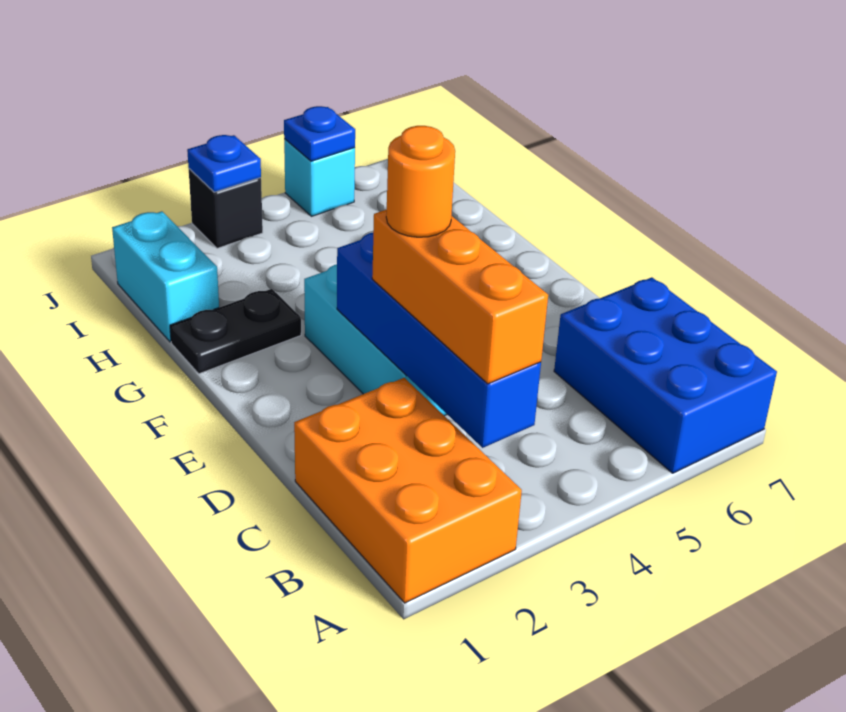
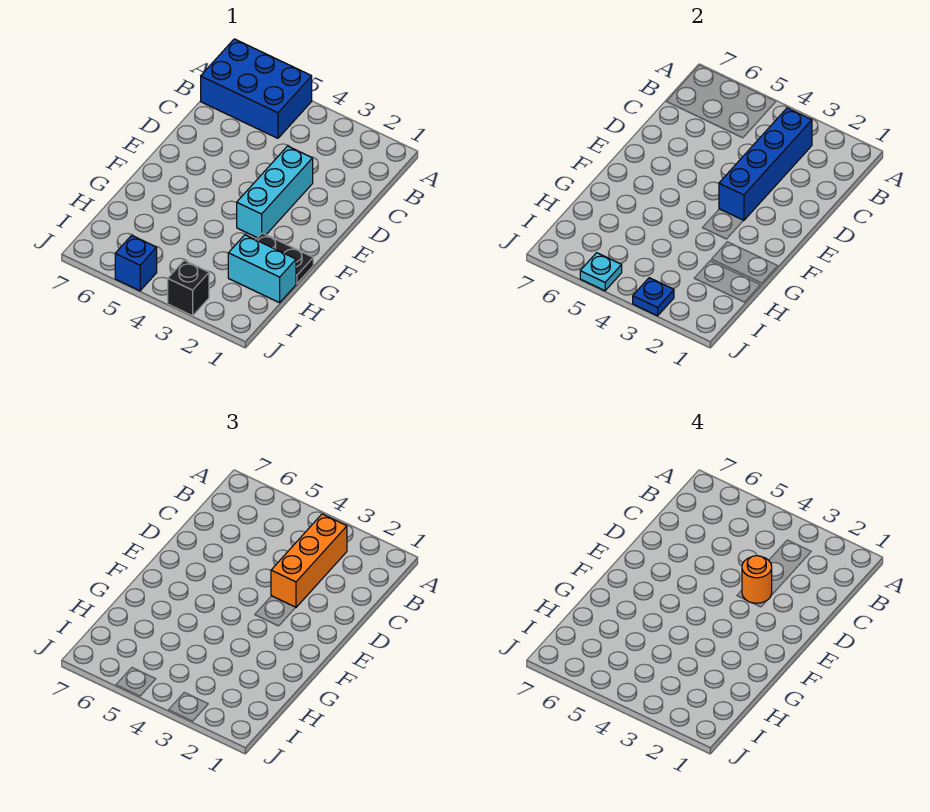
orange 2x3 brick [294,378,522,603] -> none
blue 2x3 brick [554,277,777,473] -> blue 2x3 brick turned to [201,39,312,138]
cyan 1x2 brick [112,211,219,342] -> cyan 1x2 brick turned to [228,235,296,303]
cyan 1x1 brick [284,139,355,216] -> blue 1x1 brick [115,235,157,291]
blue 1x1 plate [284,106,355,161] -> cyan 1x1 plate [580,253,622,291]

